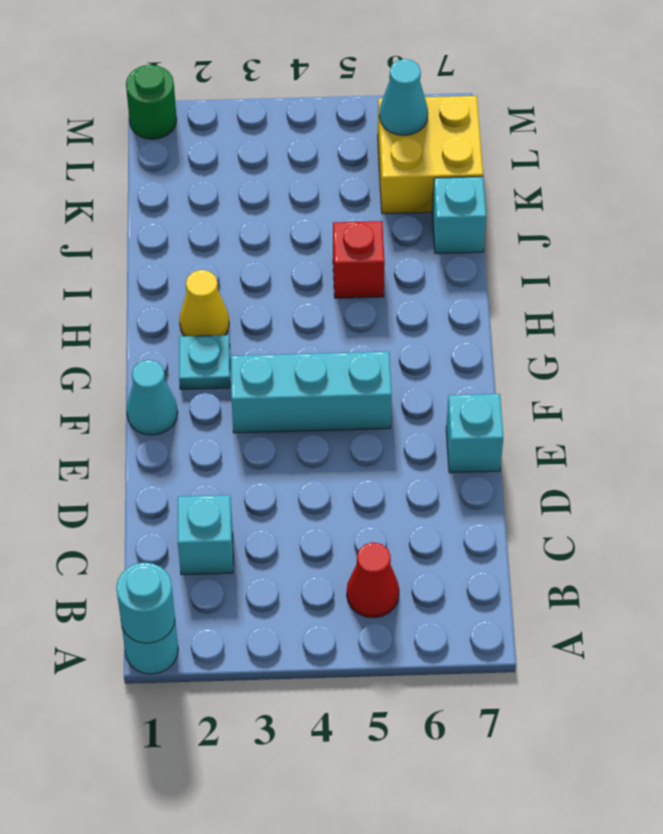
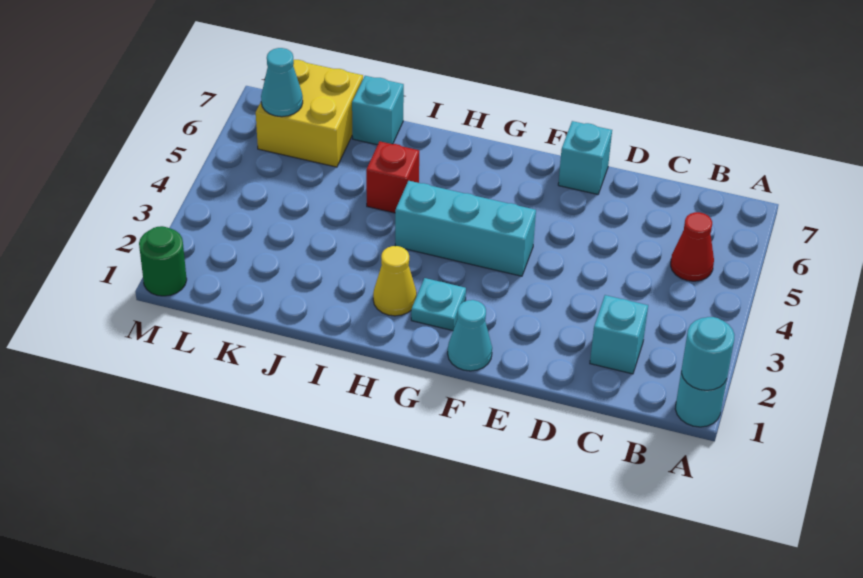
cyan 1x3 brick [231,352,392,433] -> cyan 1x3 brick turned to [395,181,536,276]

